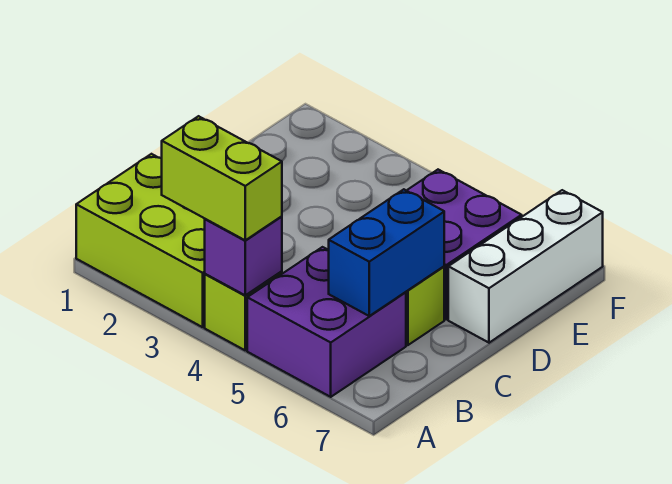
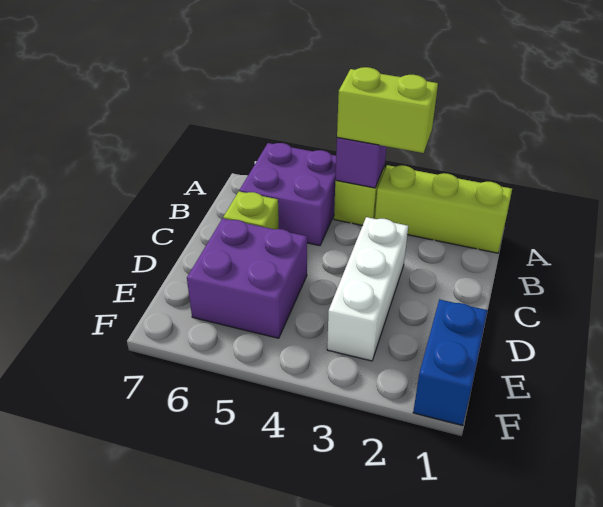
lime 2x3 brick [76,154,205,327] -> lime 1x3 brick [375,165,512,253]
blue 1x2 brick [329,189,444,316] -> blue 1x2 brick moved to [413,299,488,426]
white 1x3 brick [448,190,603,343] -> white 1x3 brick moved to [327,217,408,361]

